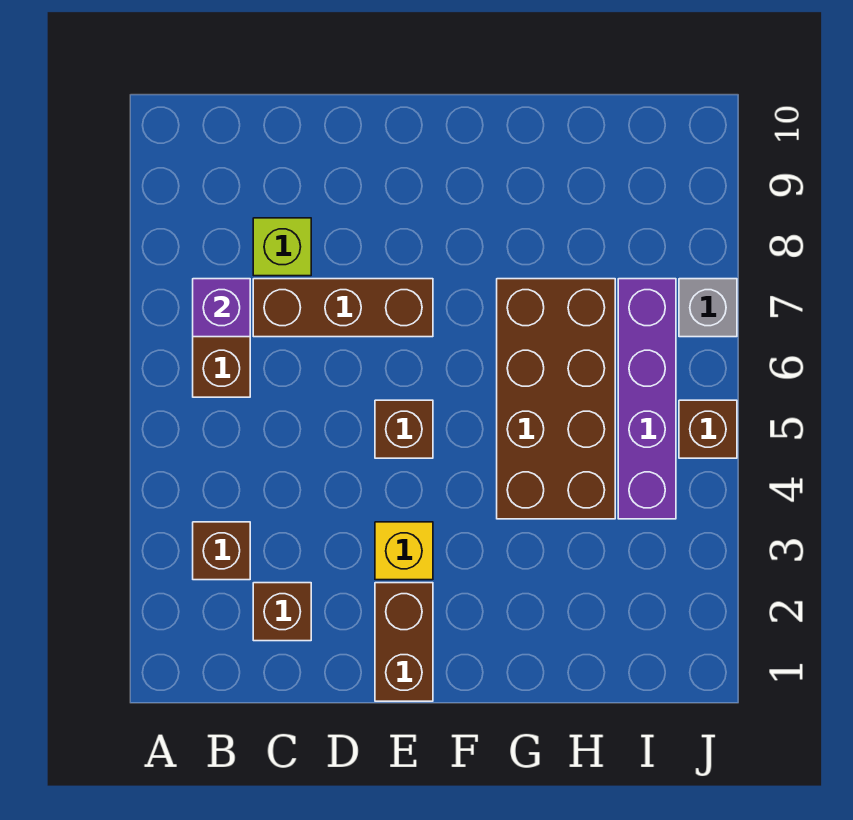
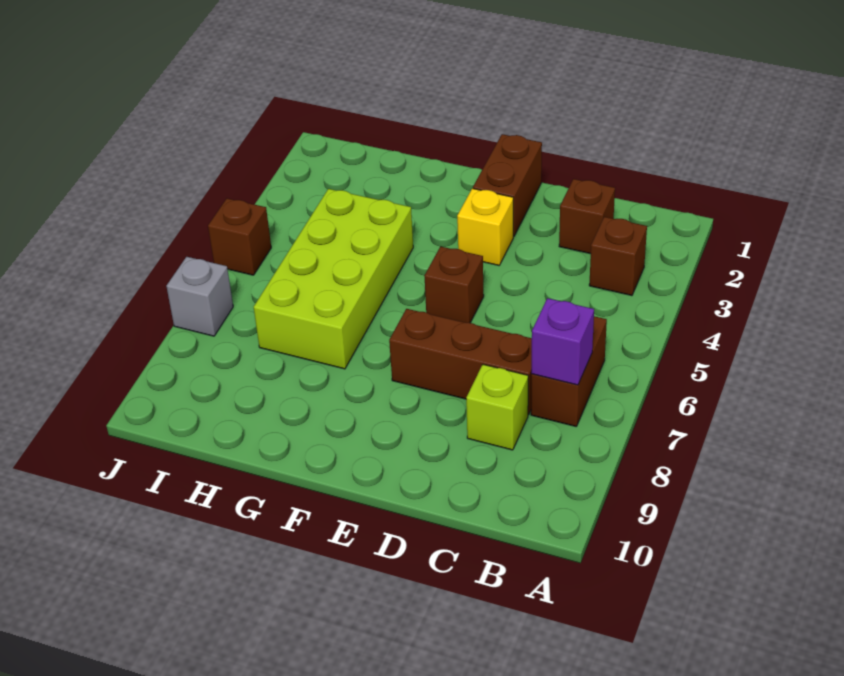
brown 2x4 brick [497,279,615,519] -> lime 2x4 brick [254,189,413,369]
purple 1x4 brick [618,279,676,519] -> none

